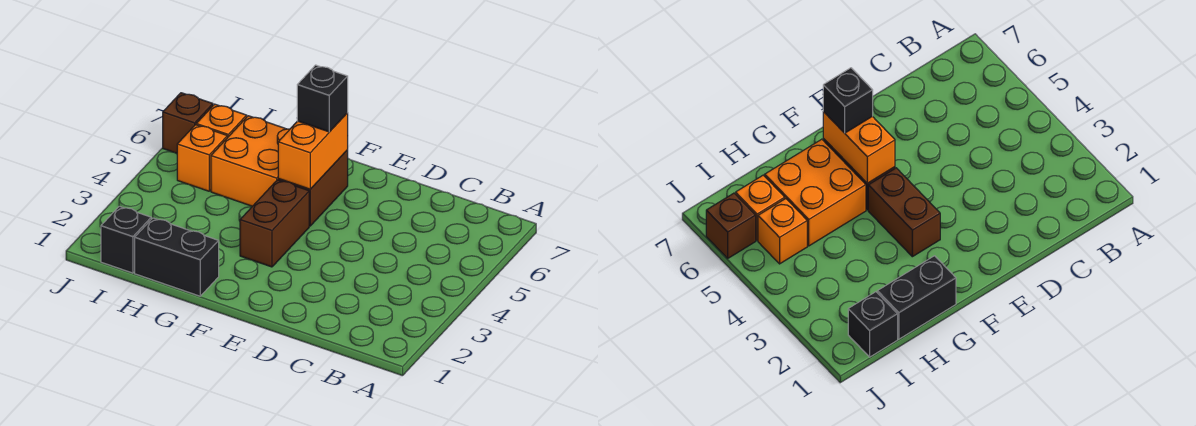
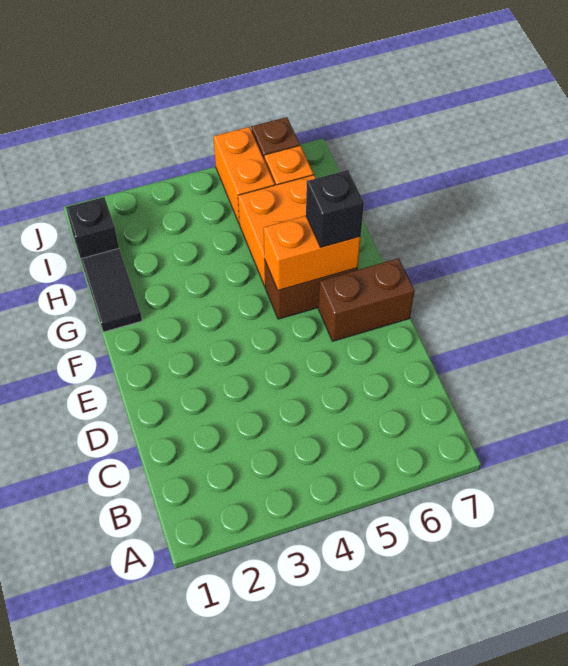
brown 1x2 brick [240,180,309,267] -> brown 1x2 brick moved to [318,258,414,341]
black 1x2 brick [135,218,219,296] -> black 1x2 tile [81,249,142,332]
orange 1x1 brick [177,125,228,191] -> orange 1x2 brick [213,127,275,223]

